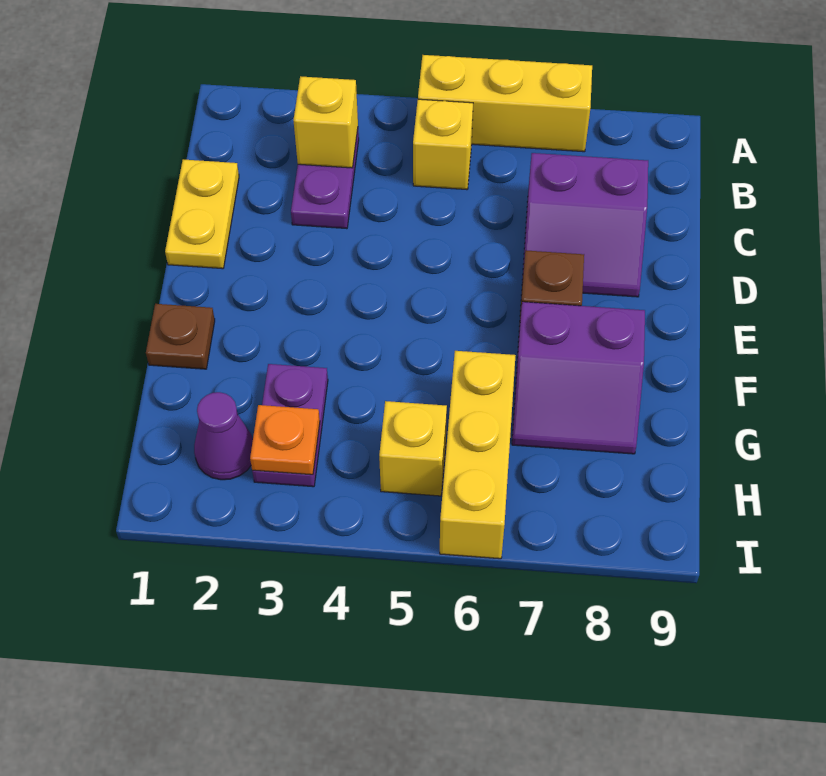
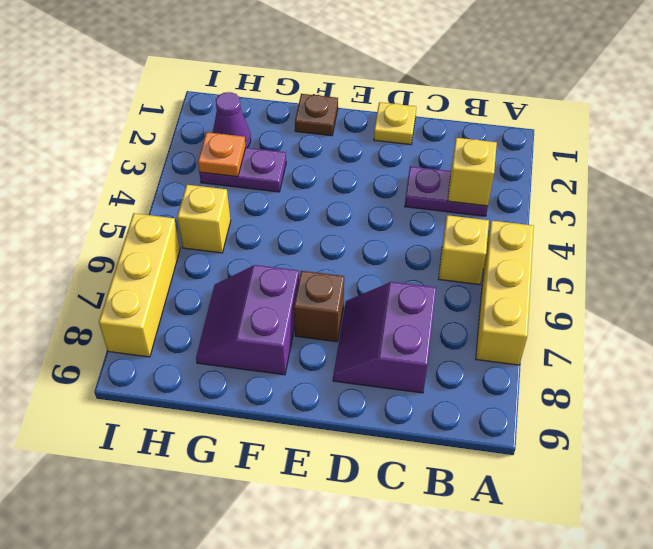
yellow 1x2 plate [165,159,239,269] -> yellow 1x1 plate [374,102,416,145]
yellow 1x3 brick [440,351,516,559] -> yellow 1x3 brick turned to [99,213,180,357]

